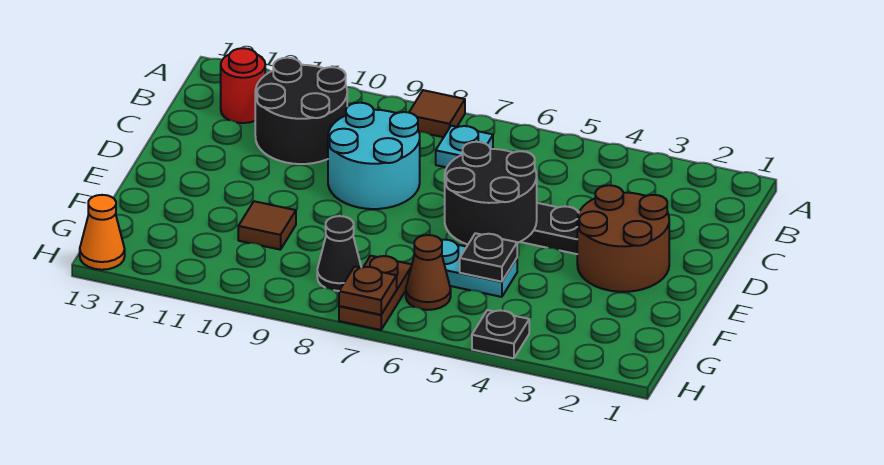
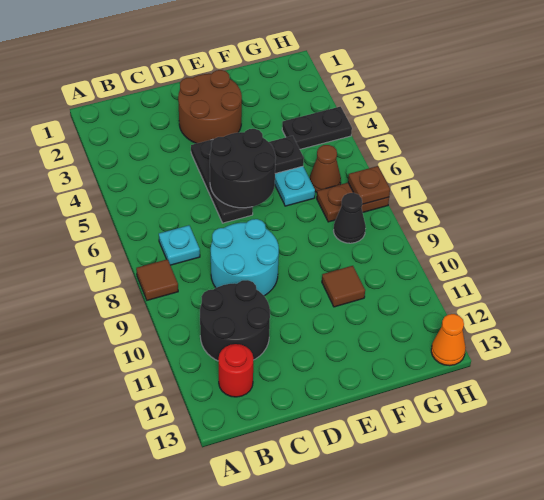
black 1x1 plate [472,310,529,358] -> black 1x2 plate [282,107,352,149]

